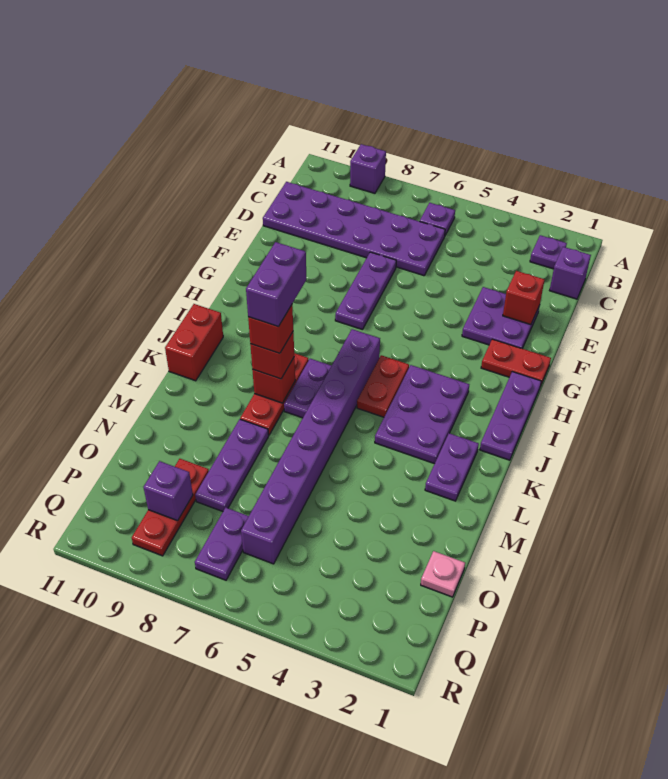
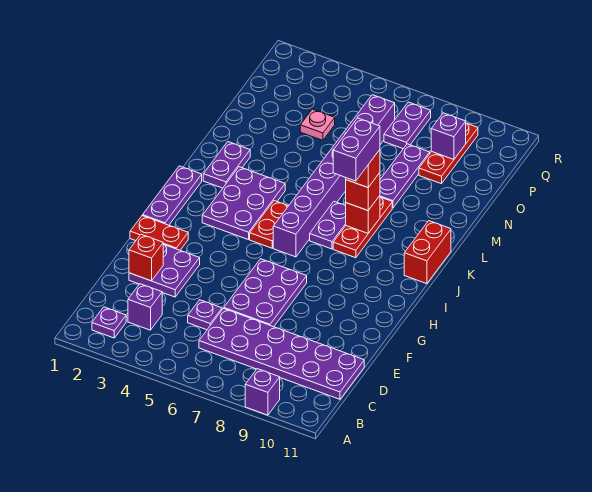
purple 1x1 plate [420,203,455,235] -> purple 1x1 plate moved to [188,300,222,330]
purple 1x1 brick [550,247,591,299] -> purple 1x1 brick moved to [128,284,162,330]
purple 1x3 plate [335,252,396,330] -> purple 2x3 plate [224,259,307,327]
pink 1x1 plate [421,551,465,597] -> pink 1x1 plate moved to [300,109,335,140]

